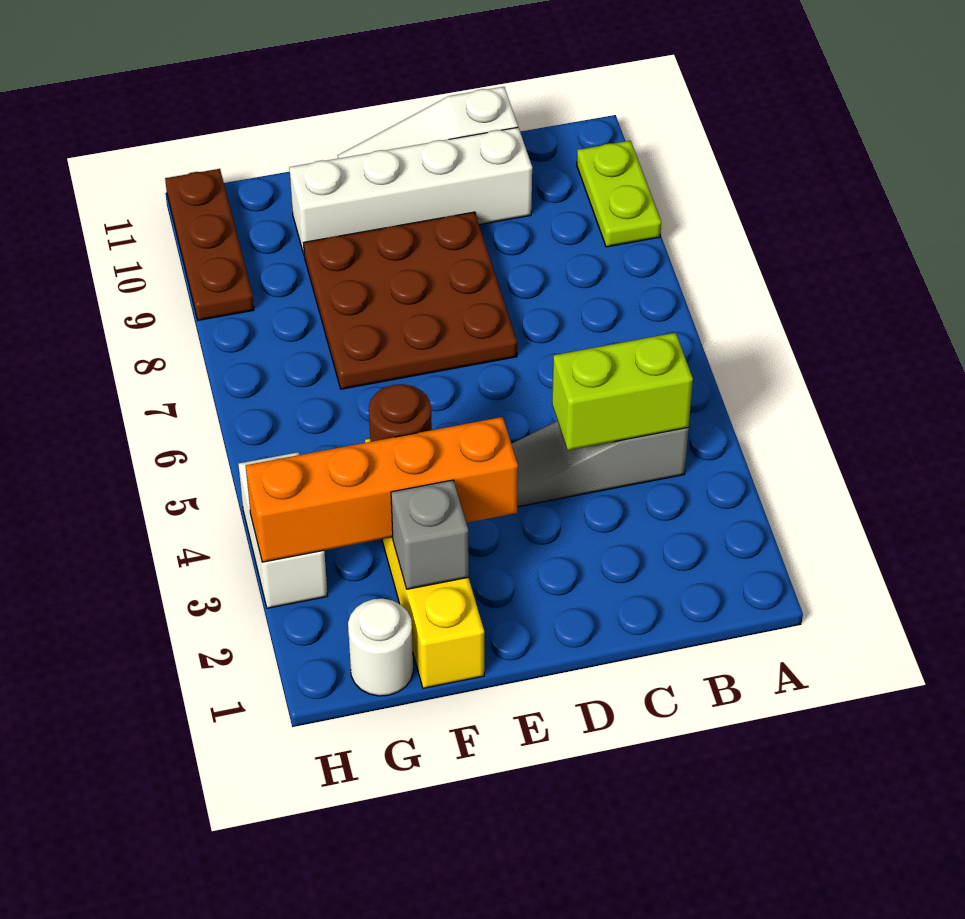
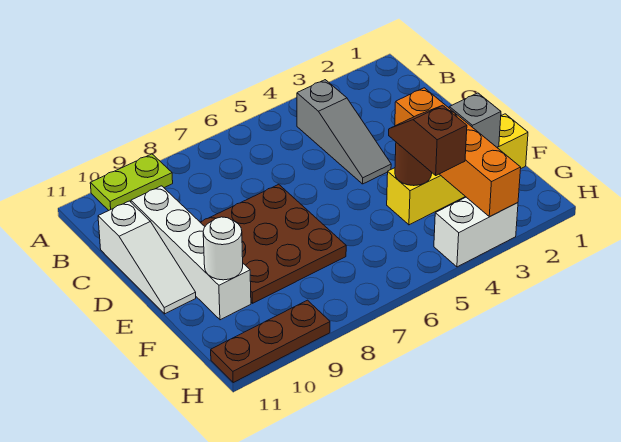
lime 1x2 brick [552,333,693,450] -> none
none -> brown 1x2 slope [389,105,467,175]
white 1x1 round brick [348,599,413,696] -> white 1x1 round brick moved to [203,217,243,280]

